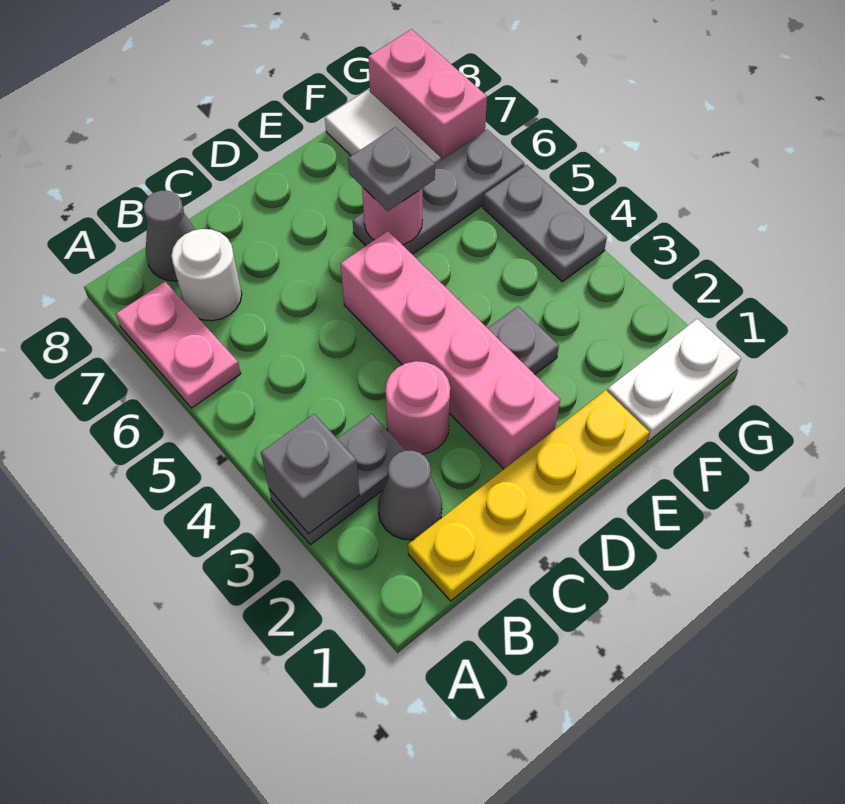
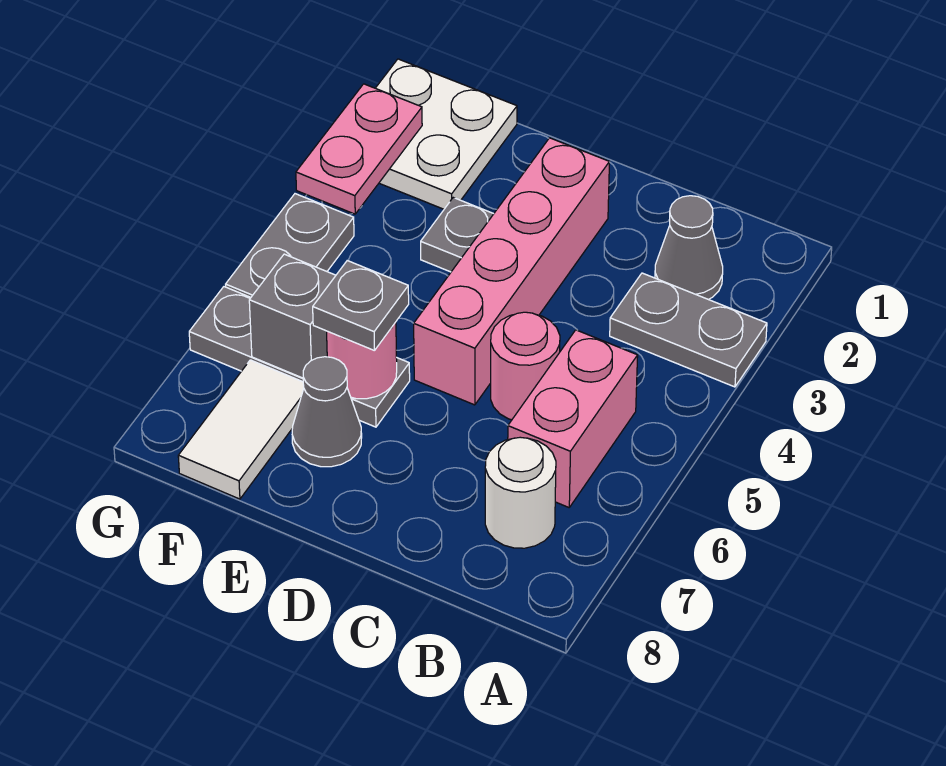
grey 1x1 brick [261,414,360,534] -> grey 1x1 brick moved to [249,254,336,378]
pink 1x2 plate [116,282,241,408] -> pink 1x2 plate moved to [296,84,422,214]
yellow 1x4 plate [408,390,649,601] -> none
grey 1x1 cone [144,191,195,281] -> grey 1x1 cone moved to [292,357,362,467]
pink 1x1 round brick [386,361,450,454] -> pink 1x1 round brick moved to [491,312,560,420]
white 1x2 plate [607,319,741,442] -> white 2x2 plate [376,59,517,209]
pink 1x2 brick [368,29,487,160] -> pink 1x2 brick moved to [508,330,638,507]

